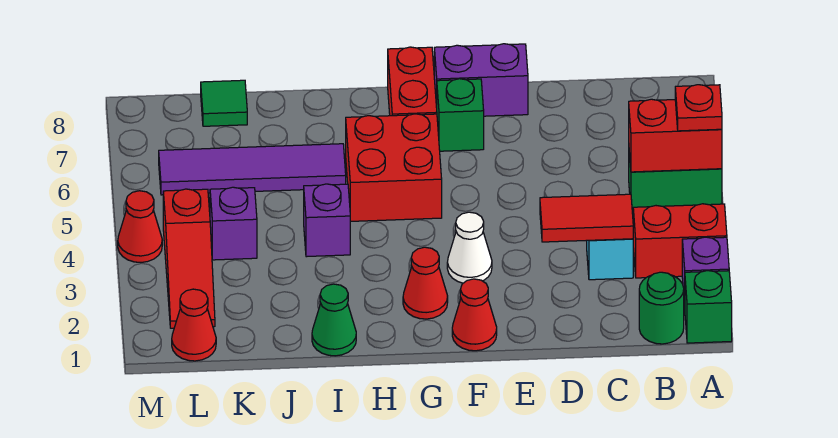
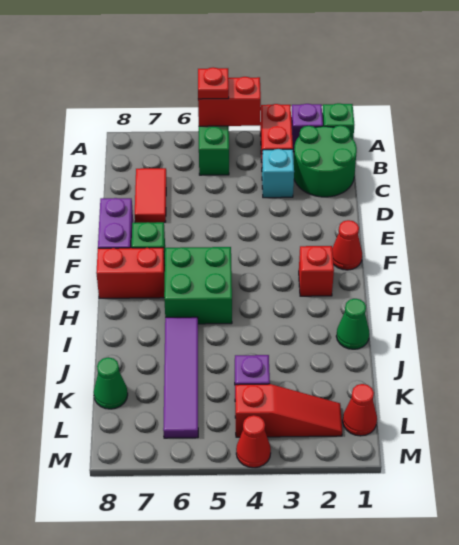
red 1x2 brick [629,99,722,172] -> red 1x2 brick turned to [198,77,261,126]
green 1x1 round brick [639,272,684,344] -> green 2x2 round brick [294,125,357,197]
red 1x2 tile [540,194,633,242] -> red 1x2 tile moved to [135,168,166,223]
white 1x1 cone [447,212,492,283] -> none
red 1x1 cone [403,247,448,319] -> red 1x1 brick [299,246,334,296]
red 2x2 brick [346,114,442,221] -> green 2x2 brick [164,247,232,324]
purple 1x1 brick [304,184,350,257] -> none
green 1x1 tile [201,80,247,126] -> green 1x1 cone [94,357,128,409]

